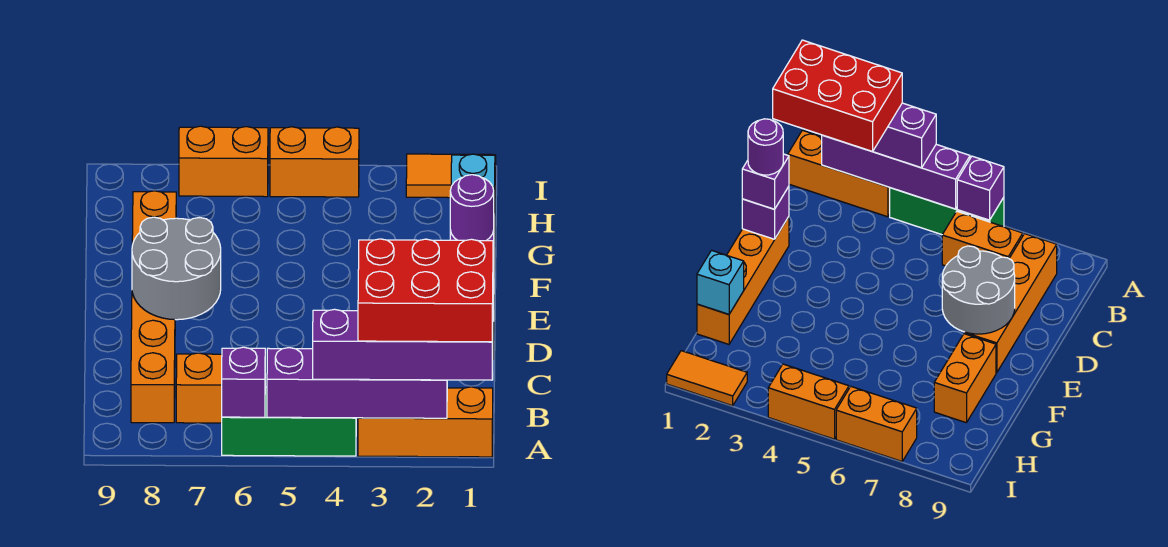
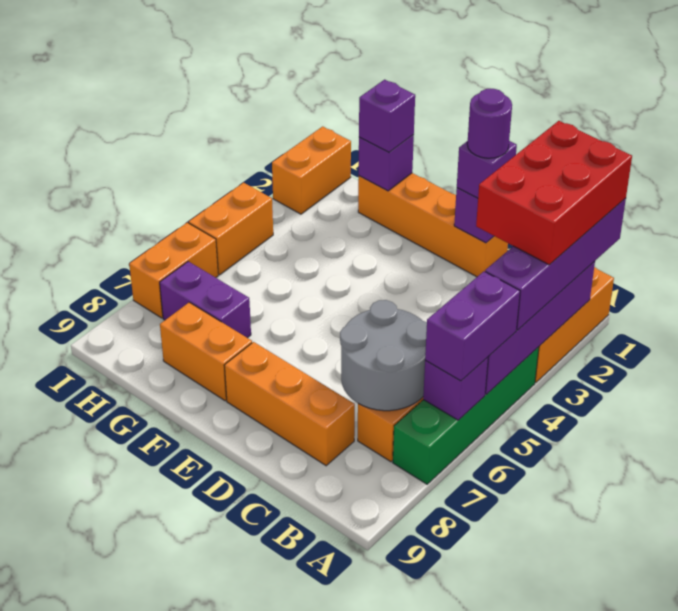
green 1x3 brick [222,387,356,456] -> green 1x4 brick [393,347,539,484]
none -> purple 1x2 brick [425,271,520,381]
orange 1x4 brick [131,293,175,423] -> orange 1x3 brick [224,342,355,466]
grey 2x2 round brick [132,217,221,320] -> grey 2x2 round brick moved to [340,300,427,411]
cyan 1x1 brick [451,154,495,224] -> purple 1x1 brick [359,135,414,191]
none -> purple 1x1 brick [359,80,415,152]
none -> purple 1x2 brick [160,261,251,338]
orange 1x2 tile [406,154,496,198] -> orange 1x2 brick [272,126,351,214]

